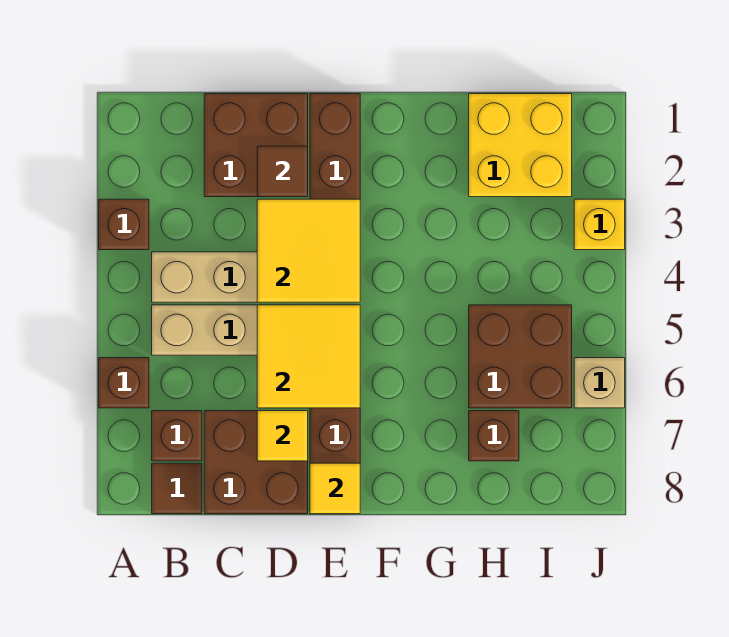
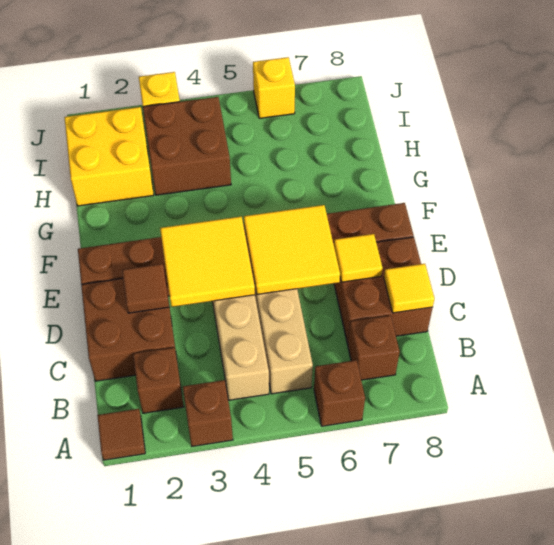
brown 1x1 tile [152,463,202,514] -> brown 1x1 tile moved to [97,409,145,460]
yellow 1x1 tile [310,463,360,514] -> yellow 1x1 tile moved to [384,264,434,313]
brown 2x2 brick [469,305,572,408] -> brown 2x2 brick moved to [143,97,231,195]
brown 1x1 brick [469,411,519,461] -> brown 1x1 brick moved to [133,347,184,413]
tan 1x1 brick [574,358,625,408] -> yellow 1x1 brick [253,57,295,118]

